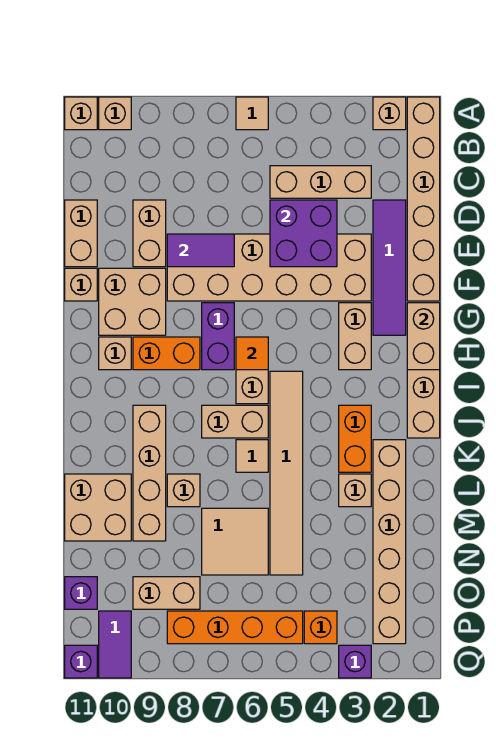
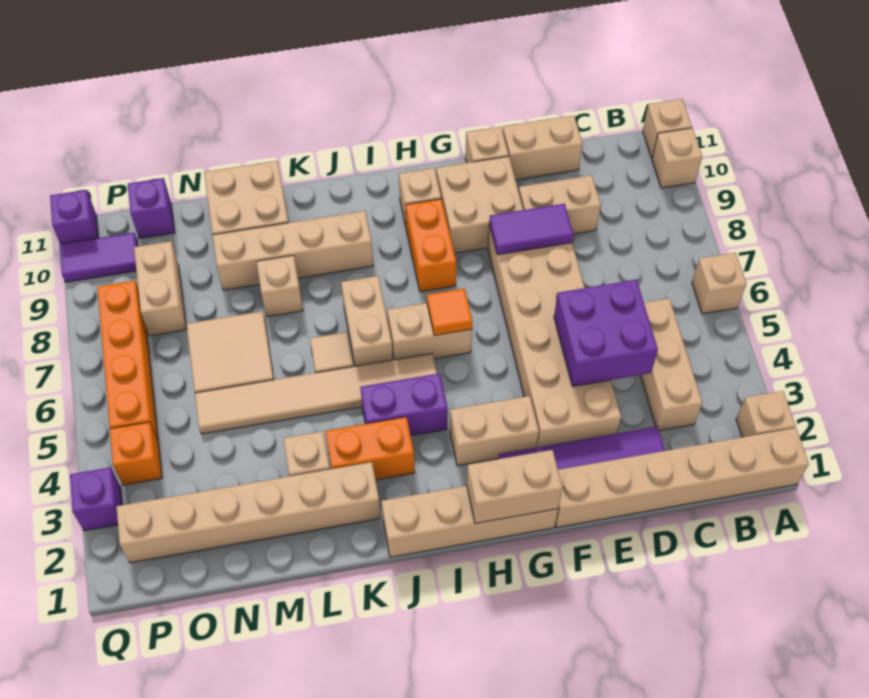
tan 1x1 tile [236,97,268,130] -> tan 1x1 brick [692,253,746,314]
purple 1x2 tile [167,234,234,267] -> purple 1x2 tile turned to [489,204,573,255]
purple 1x2 brick [202,303,234,370] -> purple 1x2 brick moved to [360,373,448,436]

